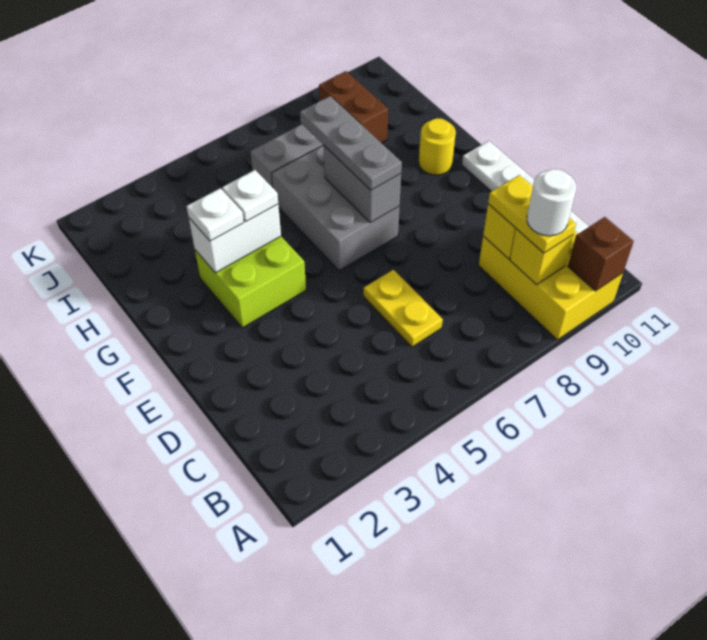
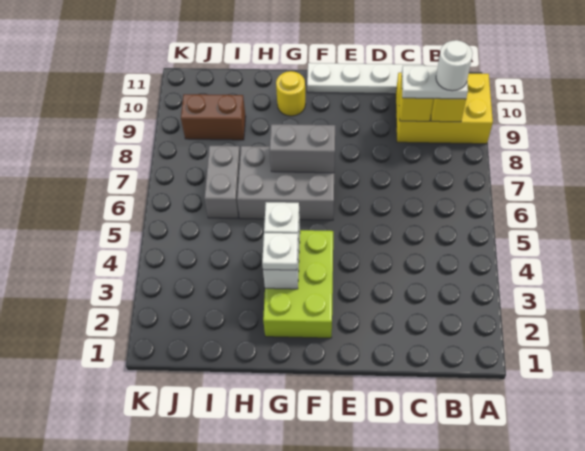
brown 1x1 brick [568,217,634,291] -> none
yellow 1x2 plate [488,175,576,253] -> white 1x2 plate [402,66,468,99]
yellow 1x2 plate [364,270,443,347] -> none
lime 2x2 brick [195,236,306,328] -> lime 2x3 brick [263,230,333,338]
grey 1x3 plate [300,96,402,190] -> none

